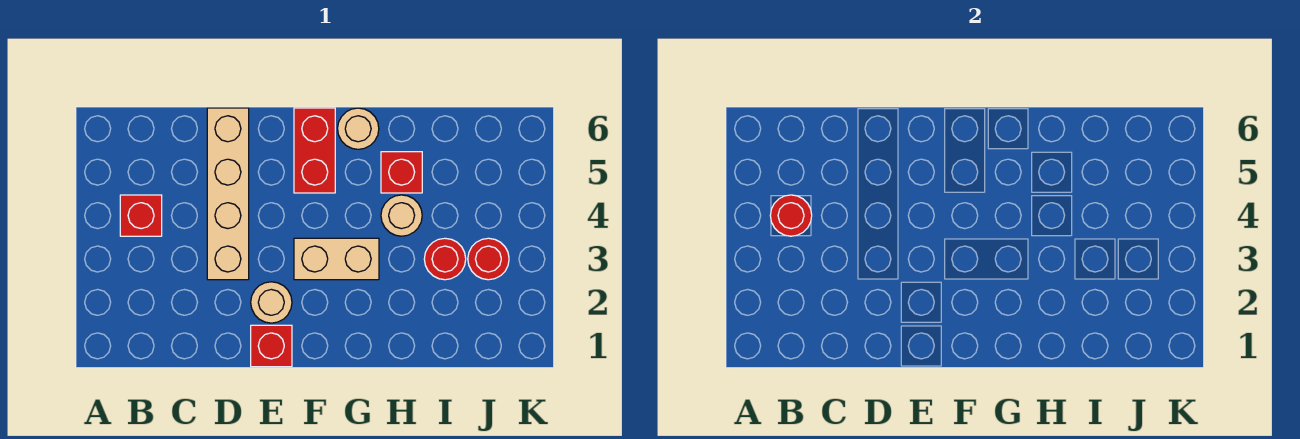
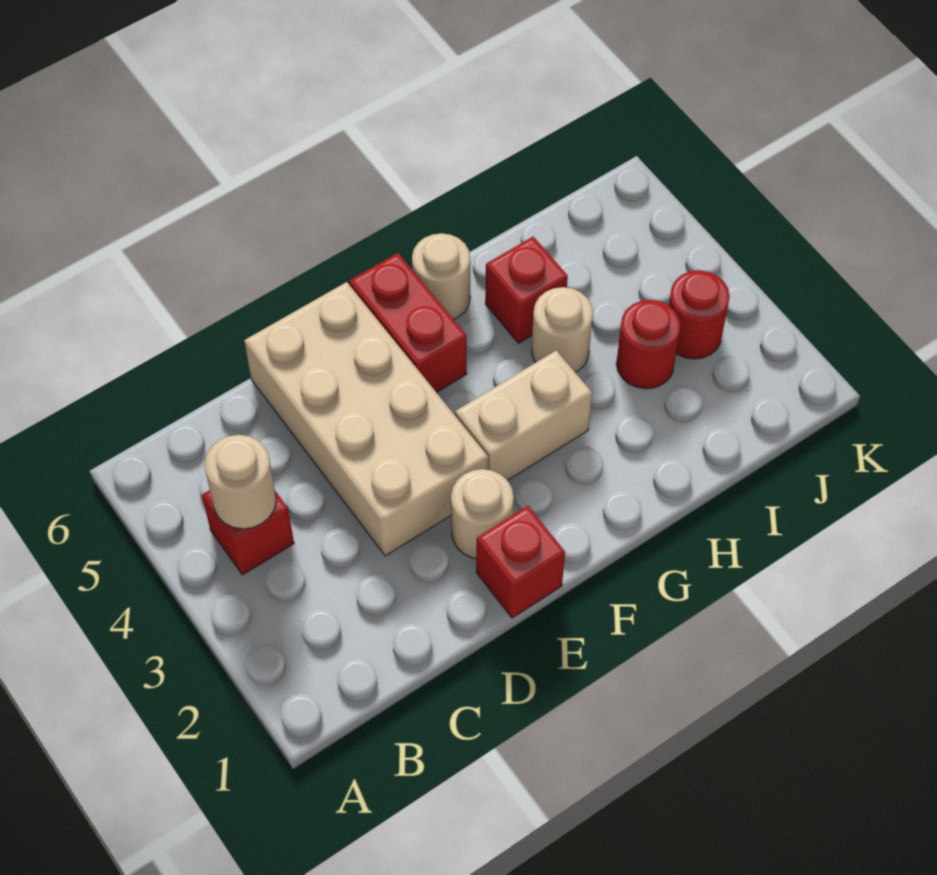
red 1x1 round brick [770,195,812,236] -> tan 1x1 round brick [205,435,276,529]
tan 1x4 brick [207,108,249,280] -> tan 2x4 brick [244,282,488,556]

